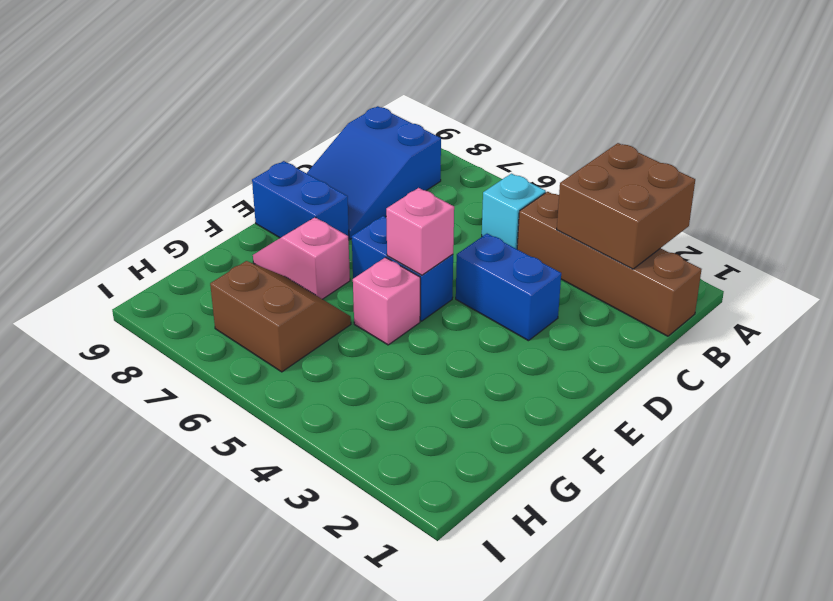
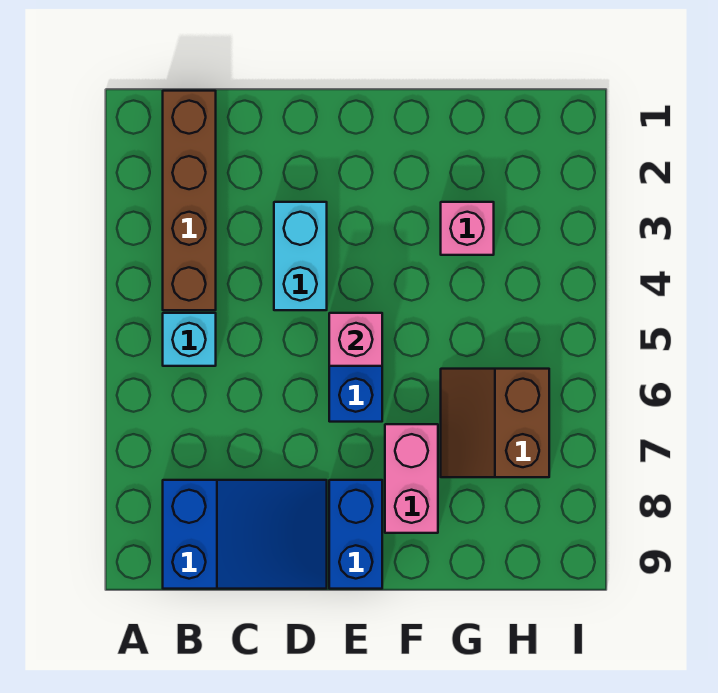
brown 2x2 brick [557,143,695,269] -> none
blue 1x2 brick [456,234,561,341] -> cyan 1x2 brick [274,202,327,310]
pink 1x1 brick [353,257,420,345] -> pink 1x1 brick moved to [441,202,494,255]
pink 1x2 slope [253,217,350,299] -> pink 1x2 brick [385,424,438,533]

